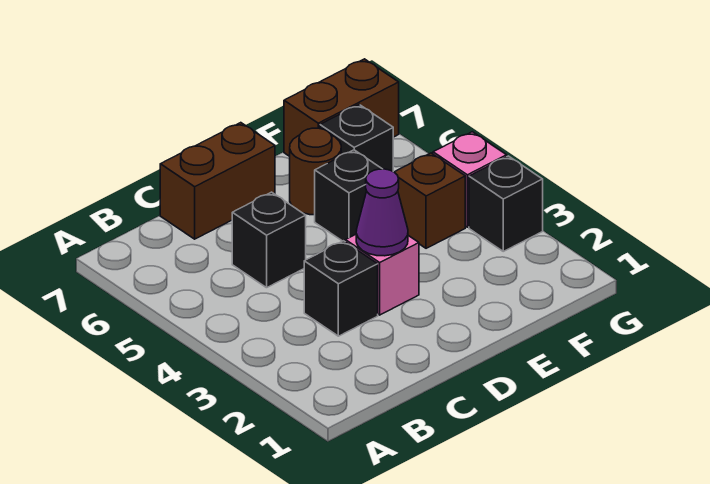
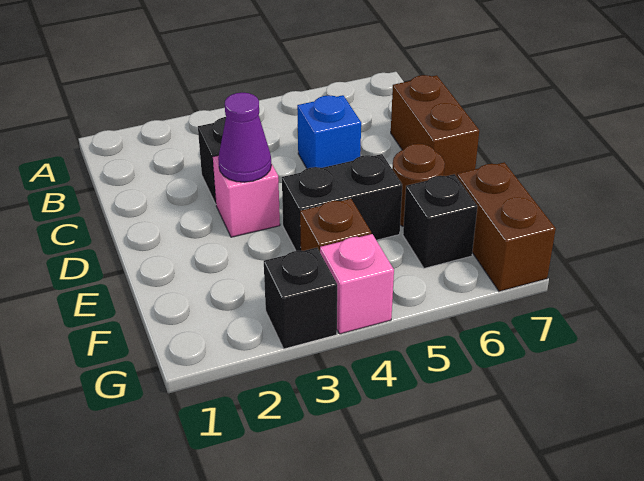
black 1x1 brick [232,192,306,288] -> blue 1x1 brick [297,95,361,169]
black 1x1 brick [315,150,382,241] -> black 1x2 brick [282,154,402,251]

